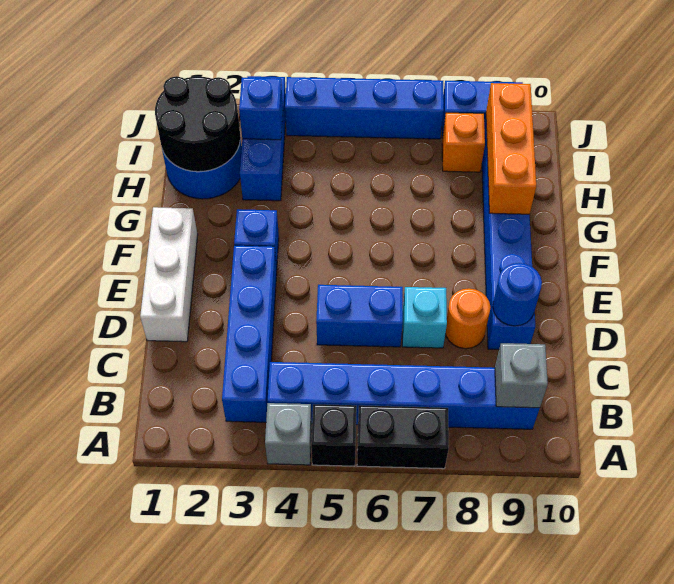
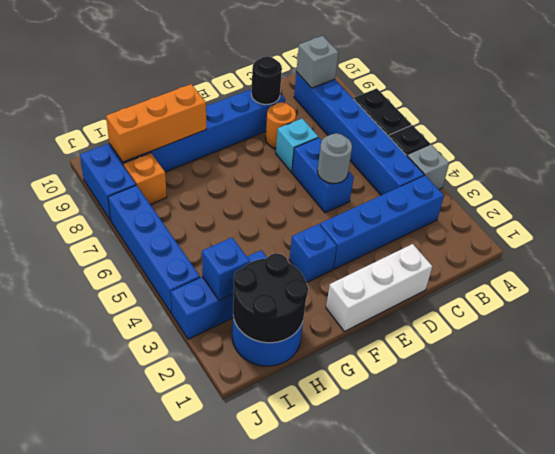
none -> grey 1x1 round brick [317,133,352,183]
blue 1x1 round brick [493,263,542,326] -> black 1x1 round brick [251,56,282,105]

